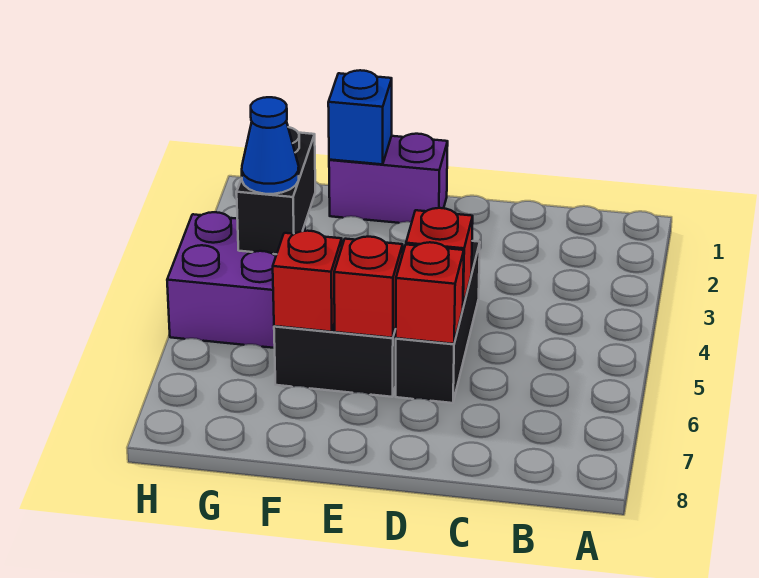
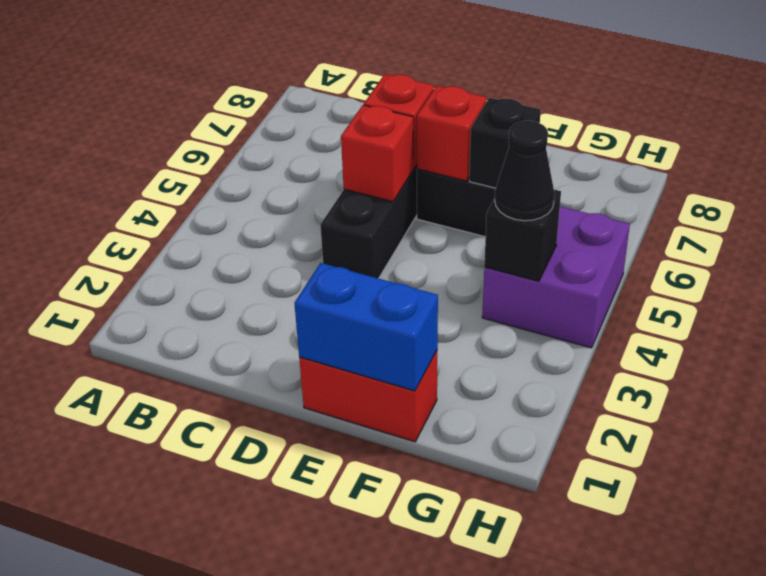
purple 1x2 brick [329,134,448,223] -> red 1x2 brick [299,351,437,442]
blue 1x1 brick [328,70,392,164] -> blue 1x2 brick [294,263,438,391]
red 1x1 brick [273,231,342,332] -> black 1x1 brick [469,98,541,188]
black 1x2 brick [237,127,315,254] -> black 1x1 brick [484,190,561,281]
blue 1x1 cone [242,97,299,194] -> black 1x1 cone [495,121,554,221]

